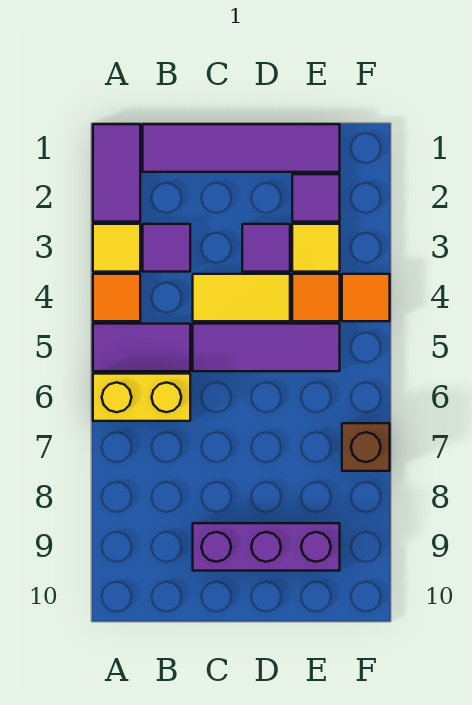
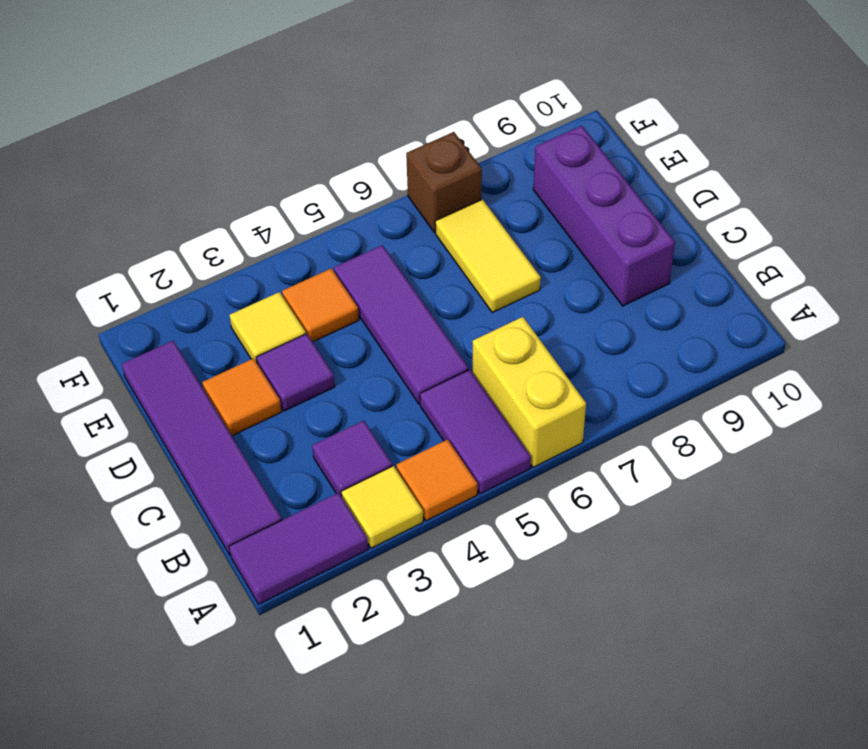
yellow 1x2 tile [193,274,290,321] -> yellow 1x2 tile moved to [435,200,541,313]
purple 1x1 tile [292,174,340,222] -> none
orange 1x1 tile [342,274,390,321] -> orange 1x1 tile moved to [202,358,281,436]

